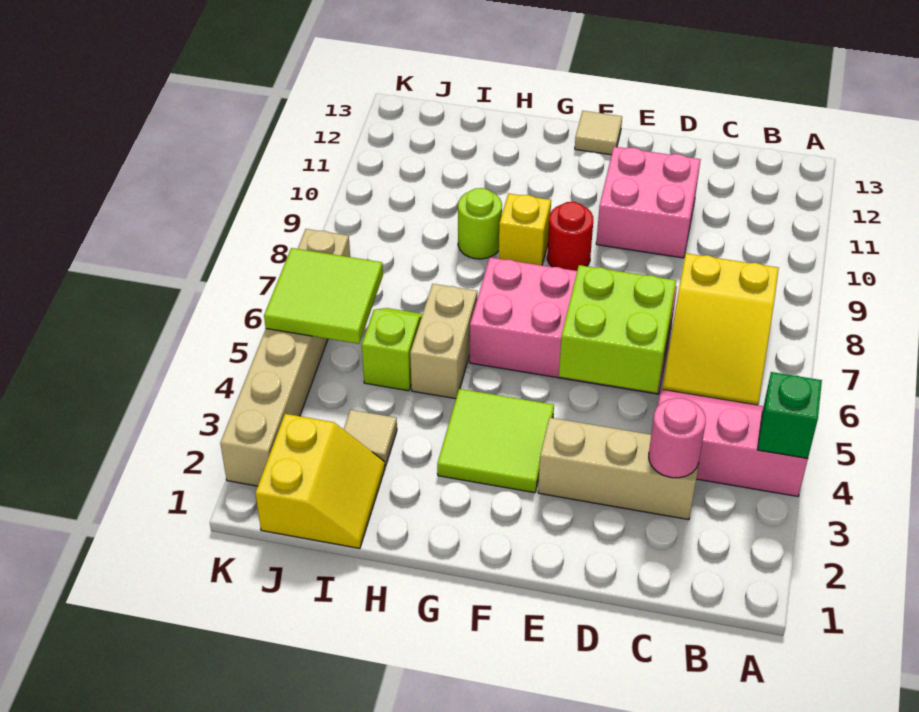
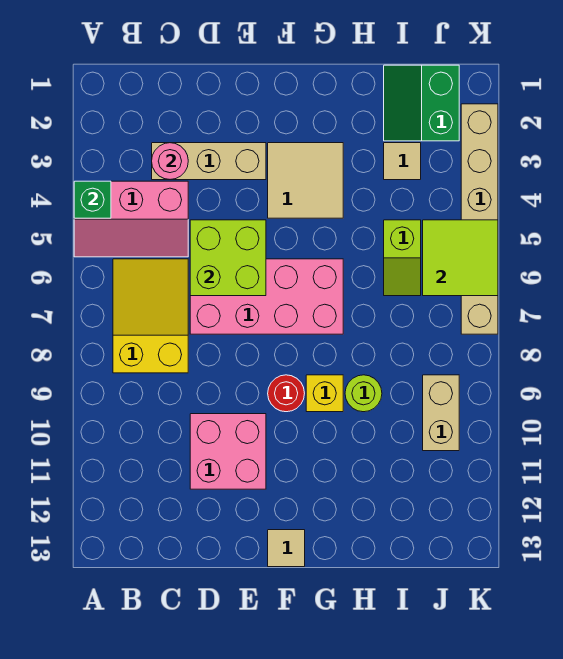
lime 2x2 tile [437,389,554,493] -> tan 2x2 tile [268,143,343,218]
tan 1x2 brick [410,284,477,399] -> tan 1x2 brick moved to [423,375,459,451]
yellow 2x2 slope [255,414,385,548] -> green 2x2 slope [384,65,459,141]

